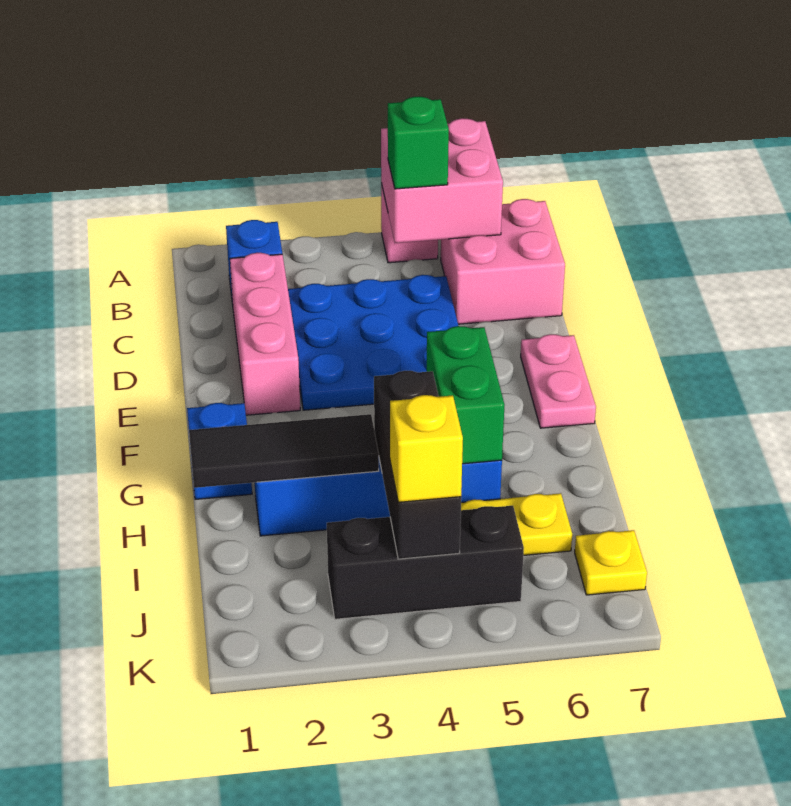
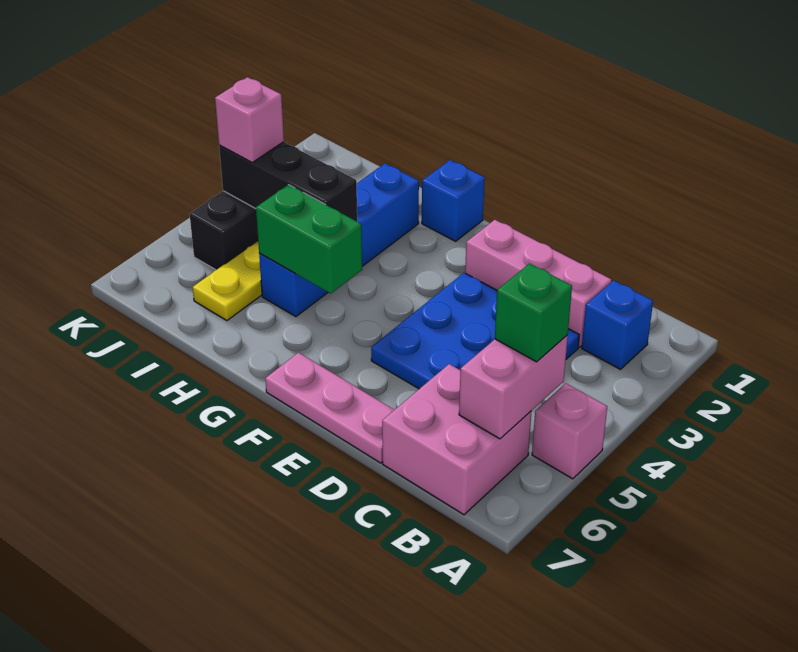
pink 2x2 brick [381,118,503,243] -> pink 1x2 brick [459,335,568,439]
pink 1x2 plate [521,334,596,428] -> pink 1x3 plate [265,353,394,463]
black 1x3 tile [189,414,379,488] -> none
yellow 1x1 brick [390,395,463,502] -> pink 1x1 brick [215,77,284,162]
yellow 1x1 plate [575,530,647,595] -> none

